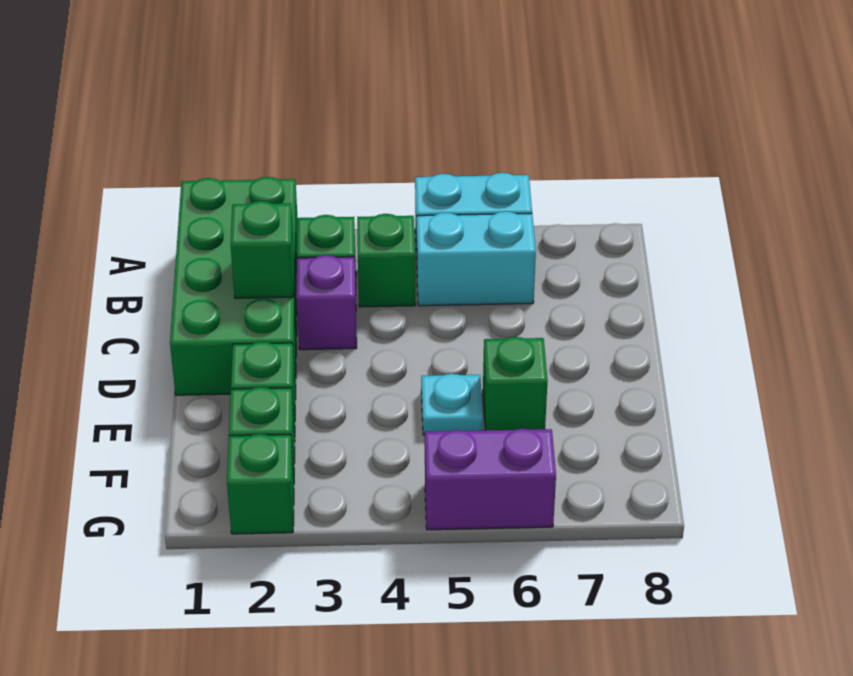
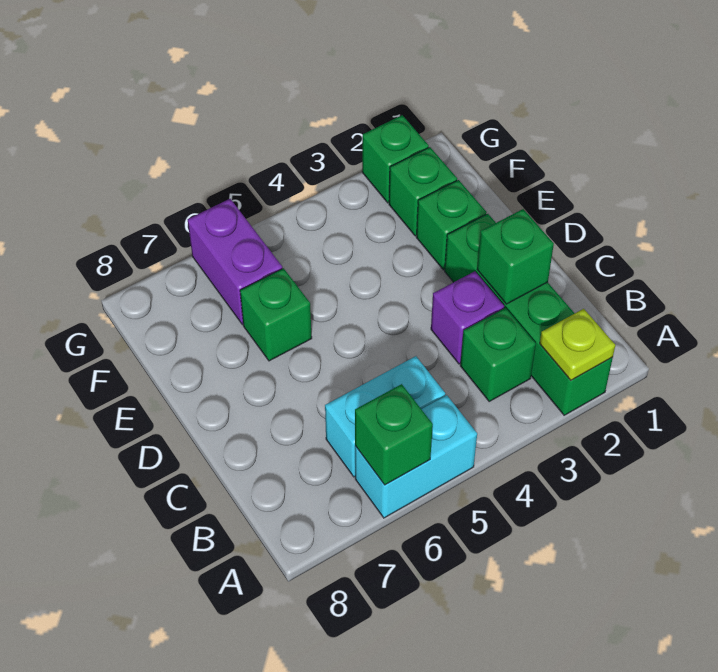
green 2x4 brick [170,177,298,395] -> green 1x4 brick [445,214,613,415]
none -> lime 1x1 plate [540,309,615,380]
green 1x1 brick [357,214,415,307] -> green 1x1 brick moved to [355,384,433,485]
cyan 1x1 plate [421,374,483,435] -> none
purple 1x2 brick [425,429,556,530] -> purple 1x2 brick turned to [188,199,282,324]

